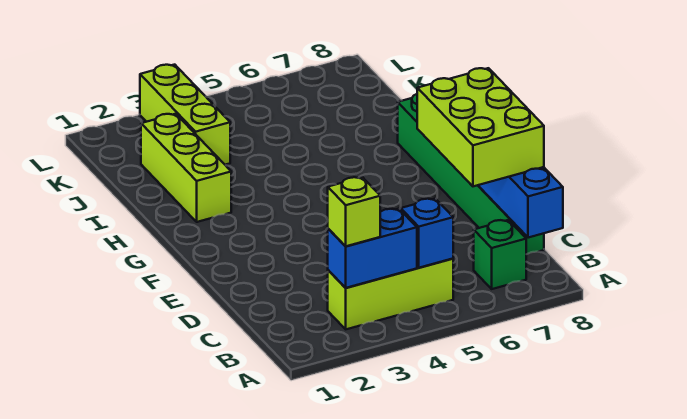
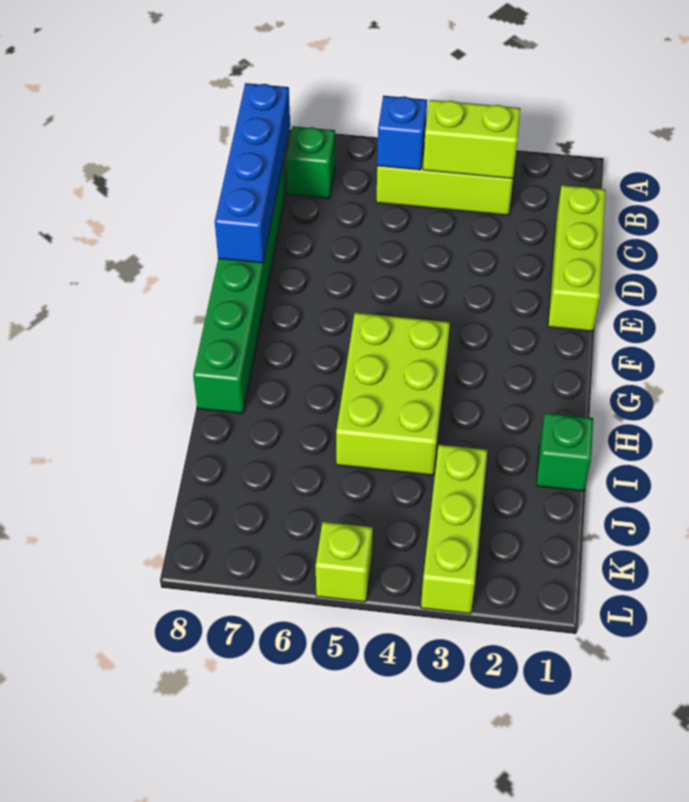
blue 1x2 brick [328,209,417,288] -> lime 1x2 brick [423,100,520,179]
lime 1x1 brick [328,177,380,246] -> lime 1x1 brick moved to [316,522,373,602]
lime 2x3 brick [417,68,544,186] -> lime 2x3 brick moved to [336,313,450,475]
lime 1x3 brick [141,114,231,222] -> lime 1x3 brick moved to [548,185,606,331]
none -> green 1x1 brick [536,413,593,491]

